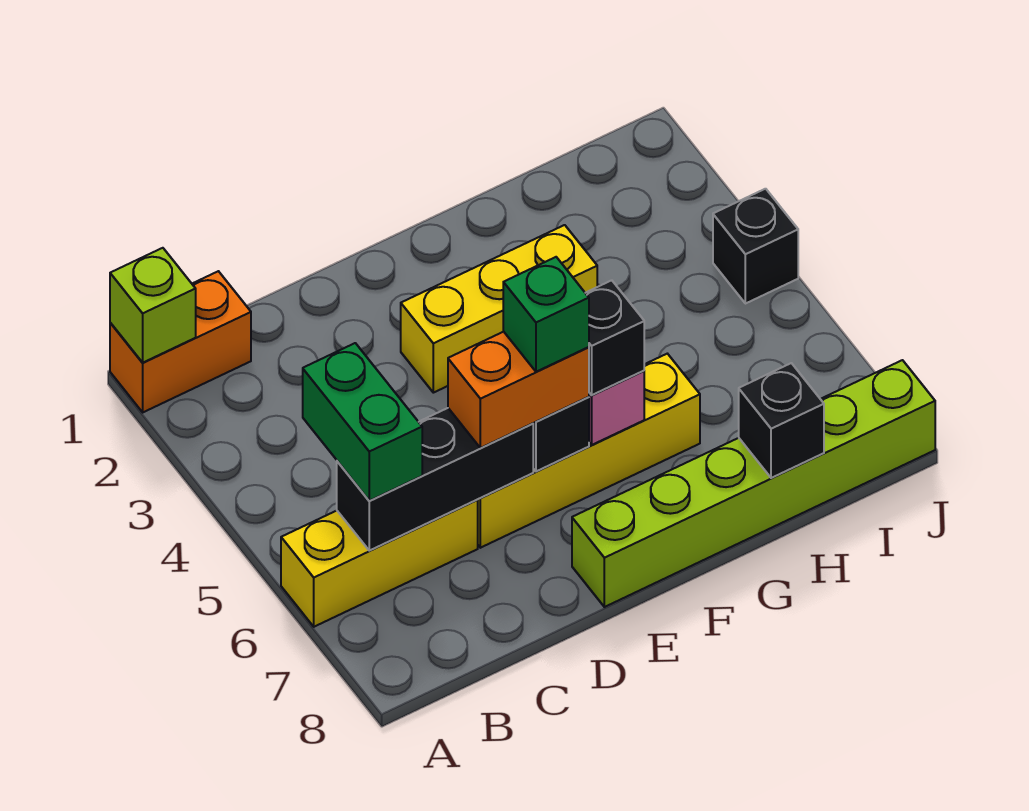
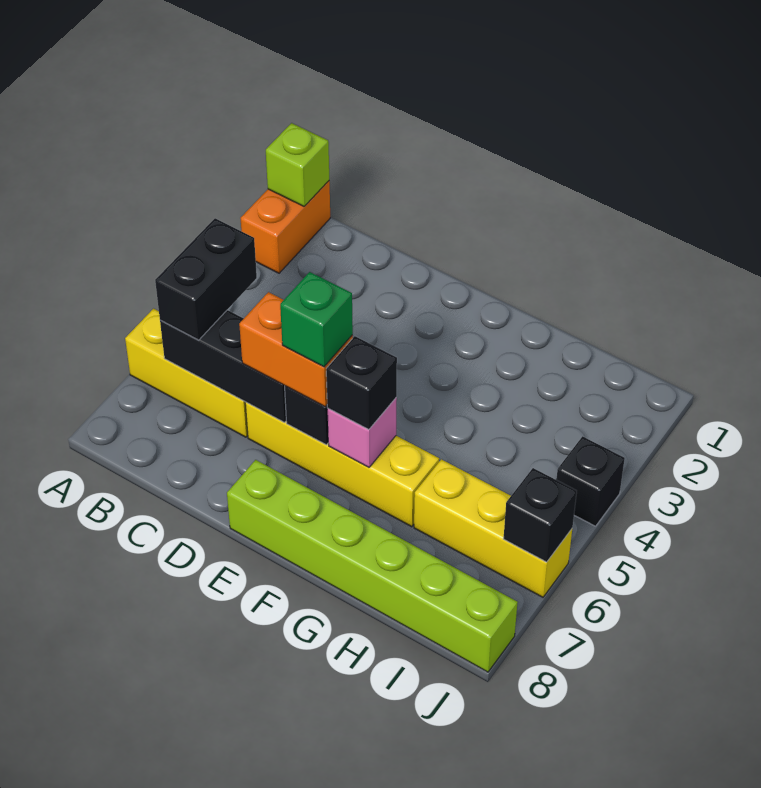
orange 1x2 brick [110,271,251,412] -> orange 1x2 brick turned to [241,181,330,273]
green 1x2 brick [303,343,422,501] -> black 1x2 brick [155,218,257,340]
yellow 1x3 brick [401,225,597,393] -> yellow 1x3 brick moved to [414,459,572,597]
black 1x1 brick [739,363,824,478] -> black 1x1 brick moved to [503,468,577,562]

